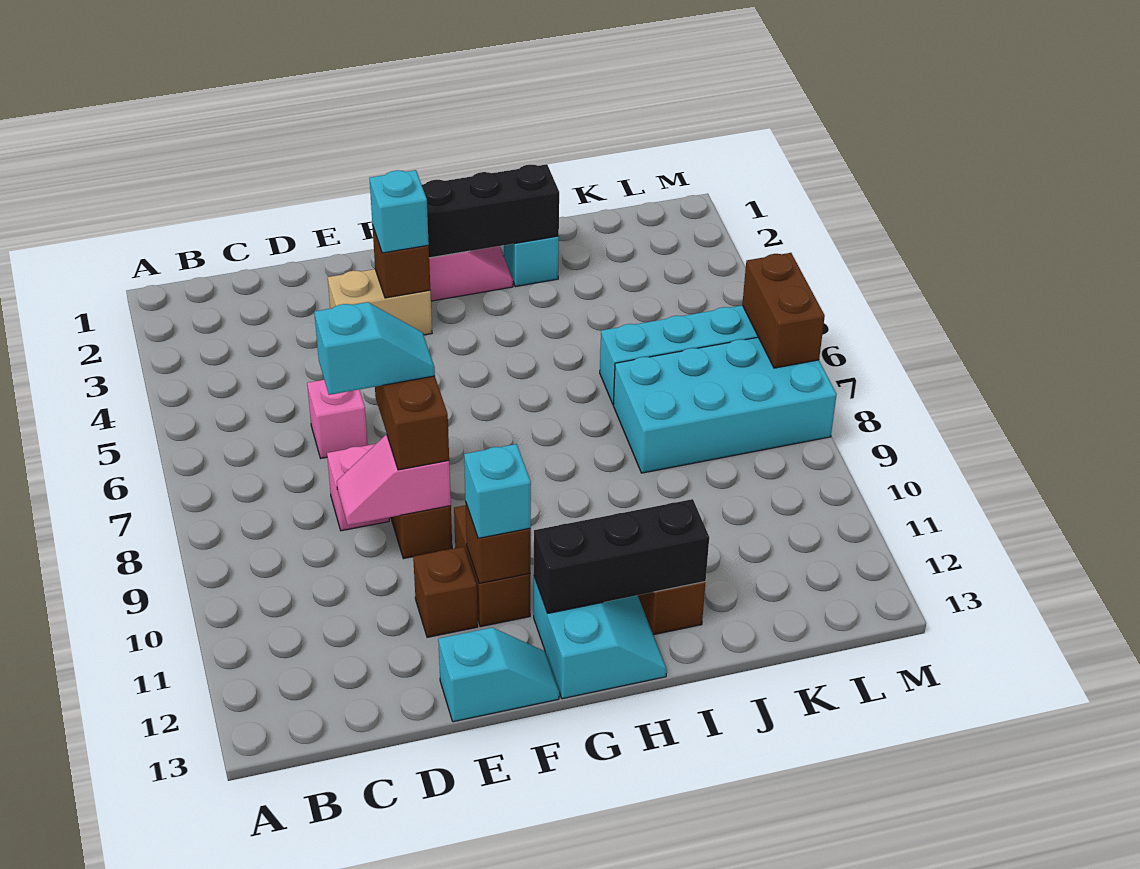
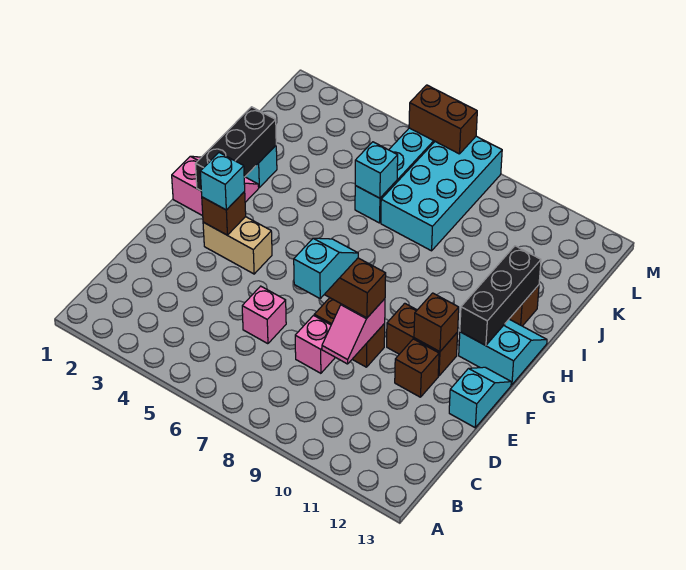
tan 1x2 brick [328,269,432,335] -> tan 1x2 brick turned to [203,217,272,274]
cyan 1x1 brick [464,444,531,538] -> cyan 1x1 brick moved to [355,142,398,198]

